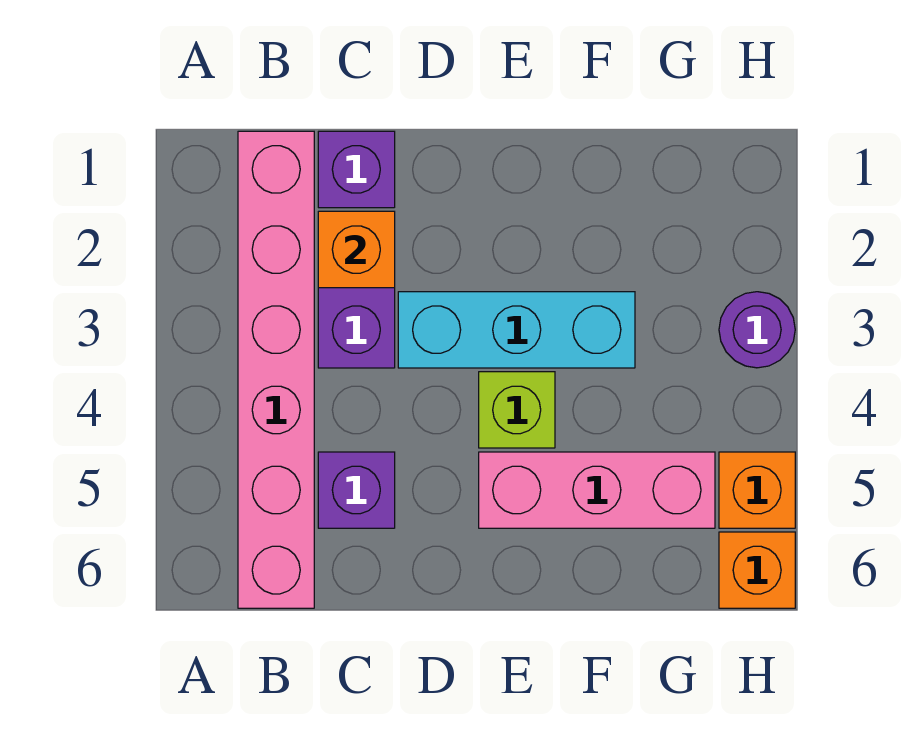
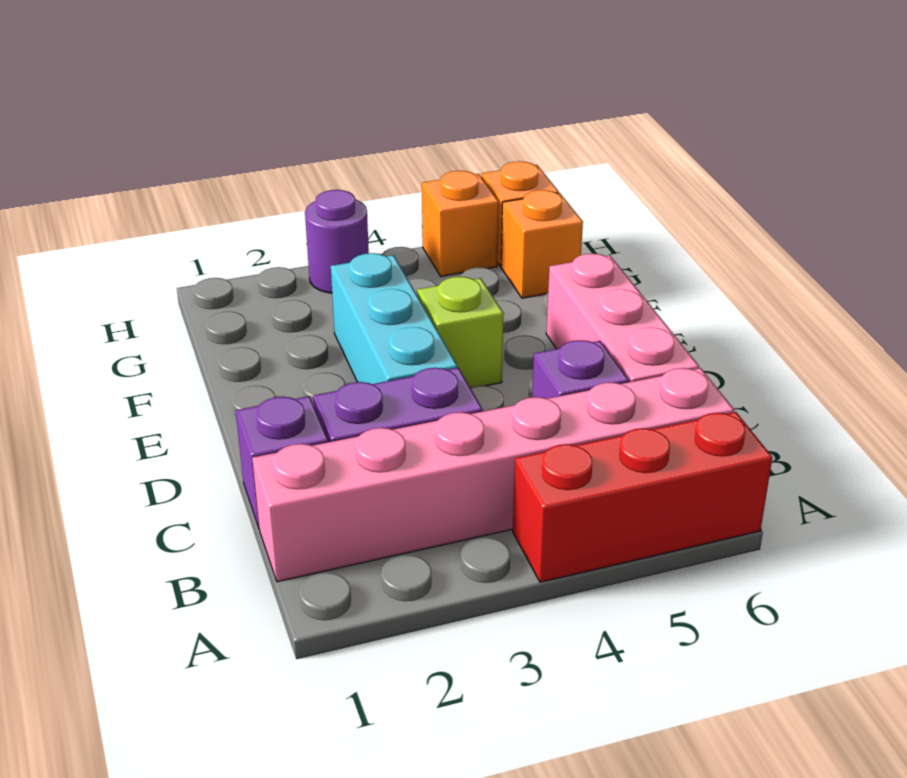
none -> red 1x3 brick [513,412,772,582]
orange 1x1 brick [318,211,395,288] -> orange 1x1 brick moved to [501,190,583,298]
pink 1x3 brick [479,452,715,528] -> pink 1x3 brick moved to [546,254,699,382]

